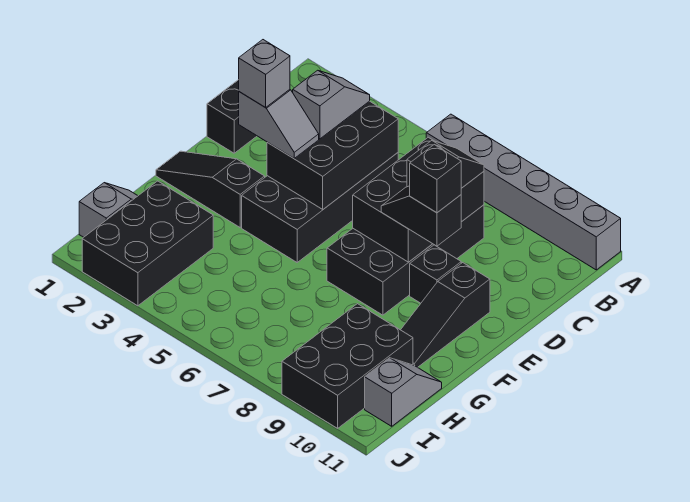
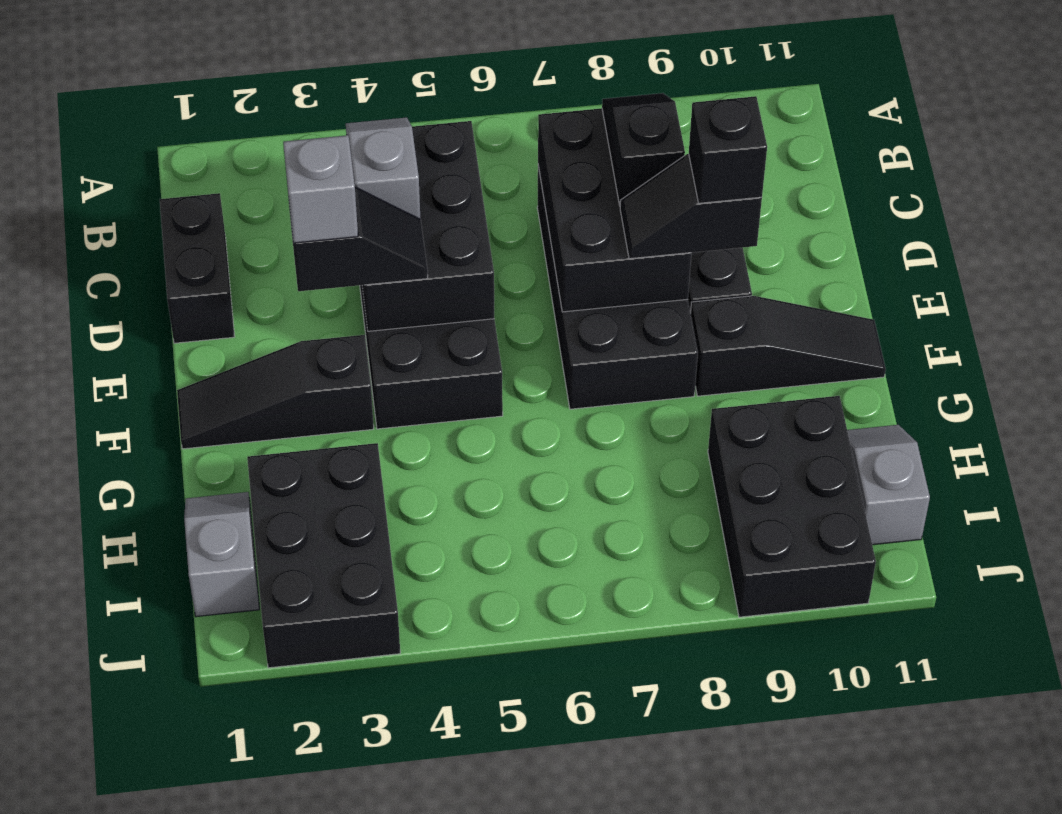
grey 1x6 brick [426,114,621,270] -> none
grey 1x2 slope [239,90,319,158] -> black 1x2 slope [289,187,428,291]
black 1x3 slope [401,263,490,367] -> black 1x3 slope turned to [691,296,886,396]

